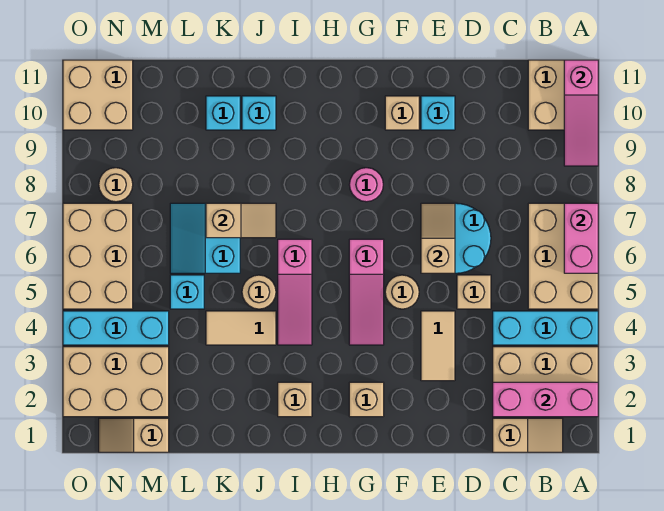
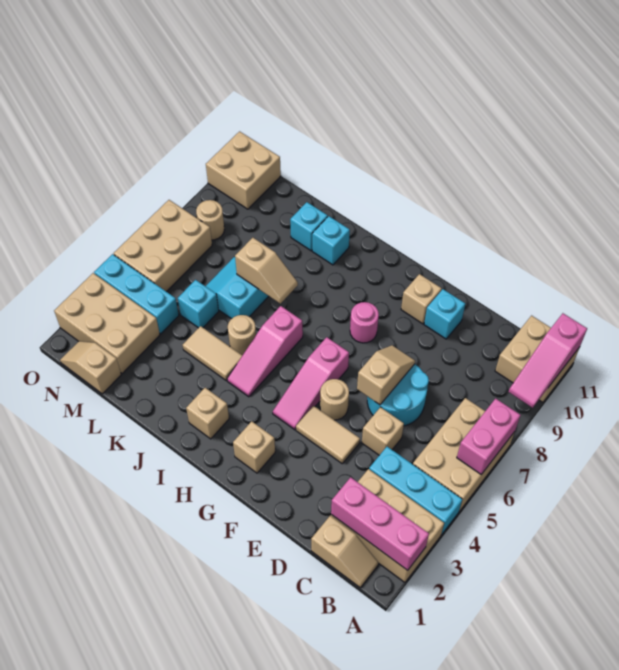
tan 1x2 tile [421,311,455,381] -> tan 1x2 tile turned to [296,406,360,463]

